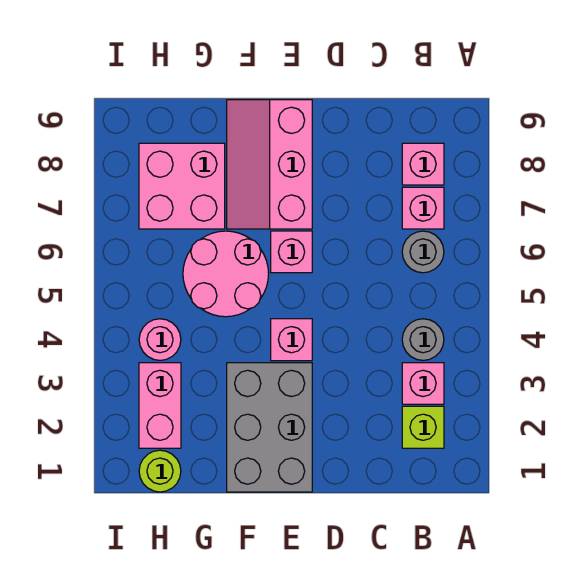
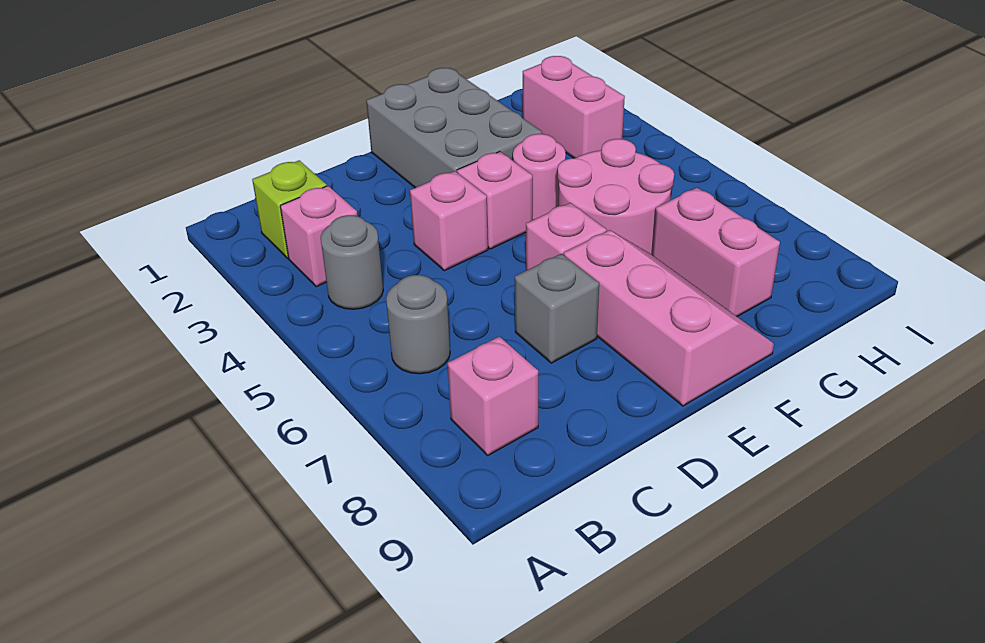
pink 1x1 brick [402,187,444,229] -> pink 1x1 brick moved to [410,171,488,271]
none -> grey 1x1 brick [515,254,599,363]
pink 2x2 brick [139,143,225,229] -> pink 1x2 brick [652,188,780,316]
lime 1x1 round brick [139,450,181,492] -> none
pink 1x1 round brick [139,319,181,360] -> pink 1x1 round brick moved to [513,134,566,220]

